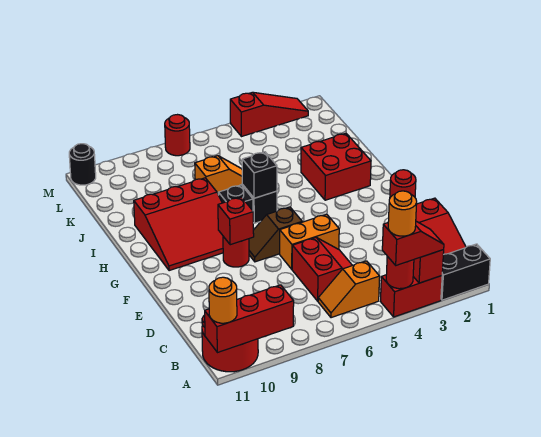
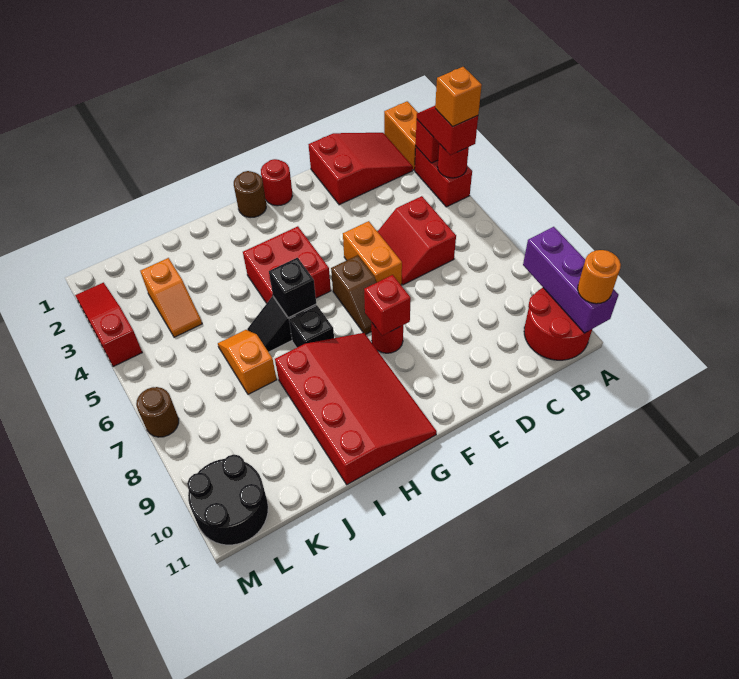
black 1x2 brick [441,244,490,300] -> orange 1x2 brick [384,101,418,170]
orange 1x1 round brick [388,191,417,236] -> orange 1x1 brick [435,67,482,127]
red 1x3 brick [205,285,294,353] -> purple 1x3 brick [523,227,619,333]
orange 1x2 slope [318,261,380,318] -> orange 1x2 slope moved to [140,258,202,337]
red 2x2 slope [292,238,352,301] -> red 2x2 slope turned to [378,196,456,285]
none -> brown 1x1 round brick [234,171,266,218]
red 3x3 slope [134,178,223,271] -> red 3x4 slope [275,333,437,485]
red 2x2 brick [301,133,371,200] -> red 2x2 brick moved to [243,226,331,303]
red 1x1 round brick [165,115,190,156] -> brown 1x1 round brick [136,387,179,437]
black 1x1 round brick [69,144,96,185] -> black 2x2 round brick [187,455,268,545]

